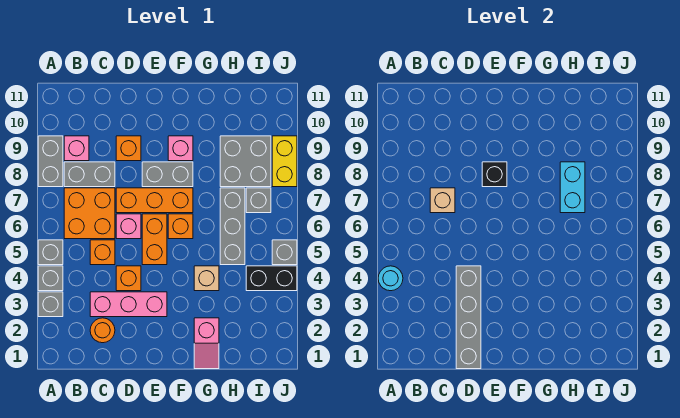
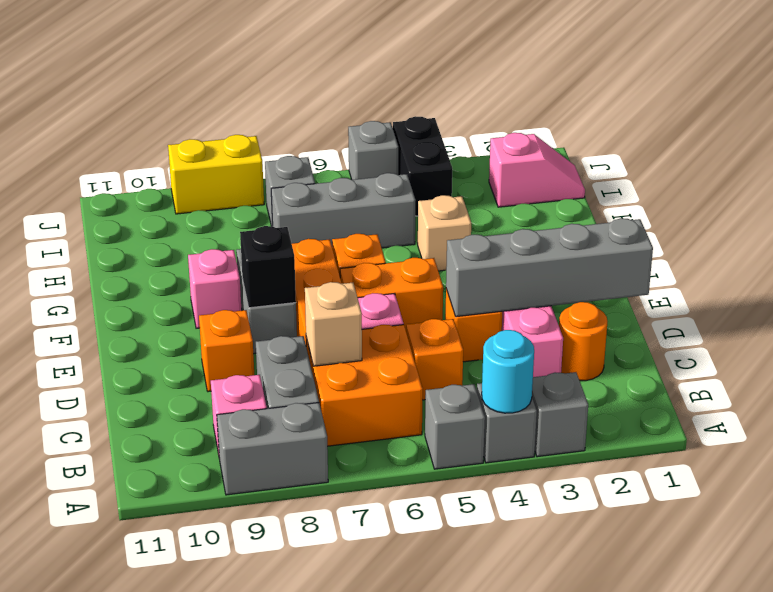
pink 1x2 slope [194,318,219,369] -> pink 1x2 slope moved to [489,133,585,207]
cyan 1x2 brick [560,162,585,213] -> none
grey 2x2 brick [220,136,271,187] -> none

